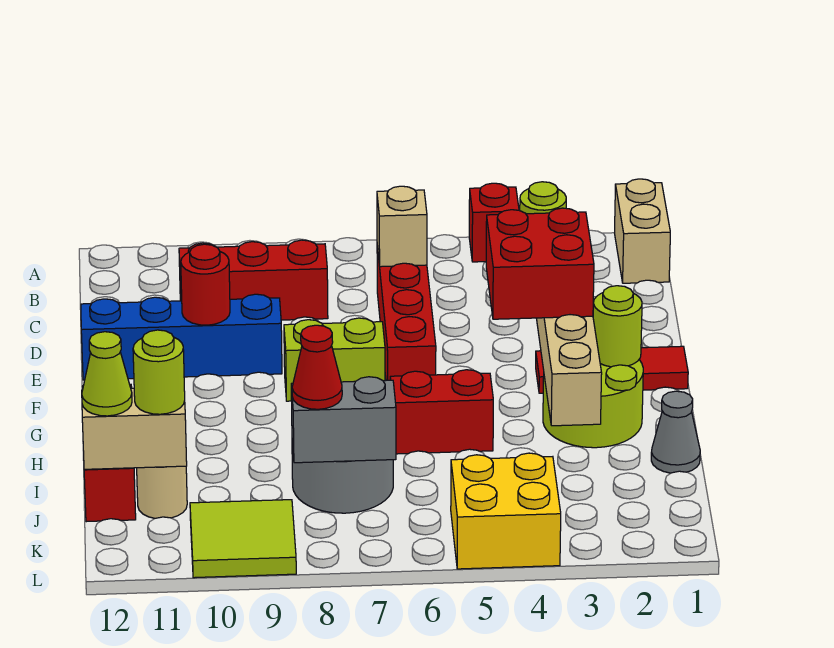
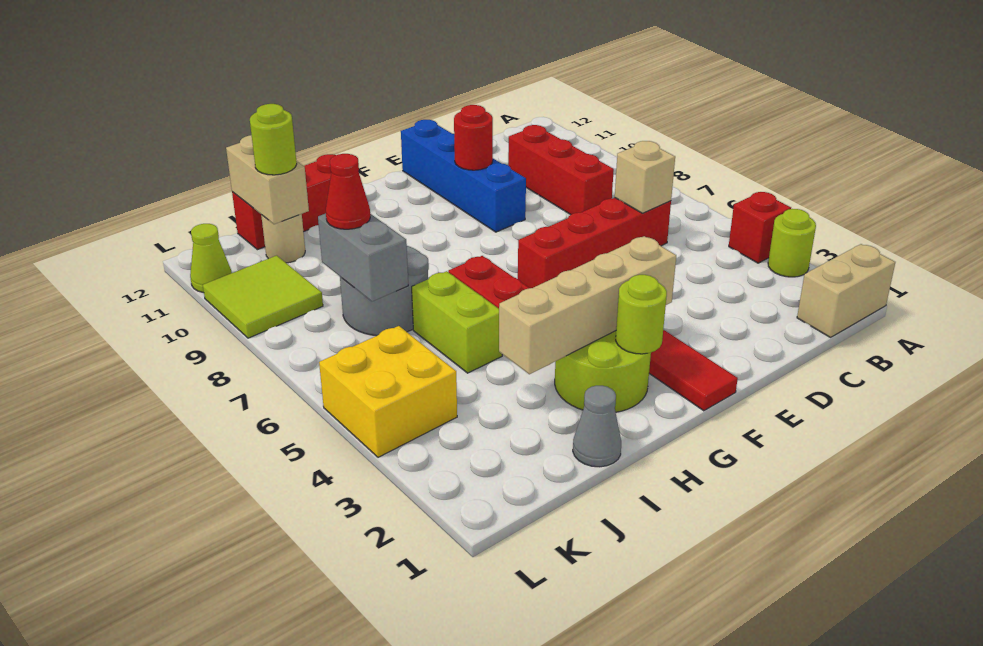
red 2x2 brick [486,208,594,319] -> none
lime 1x2 brick [284,318,385,401] -> lime 1x2 brick moved to [412,271,502,373]
lime 1x1 cone [82,332,132,416] -> lime 1x1 cone moved to [190,224,232,293]

